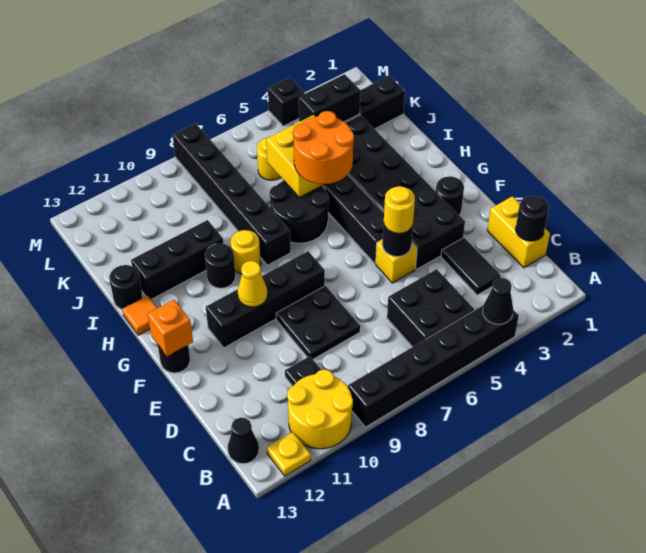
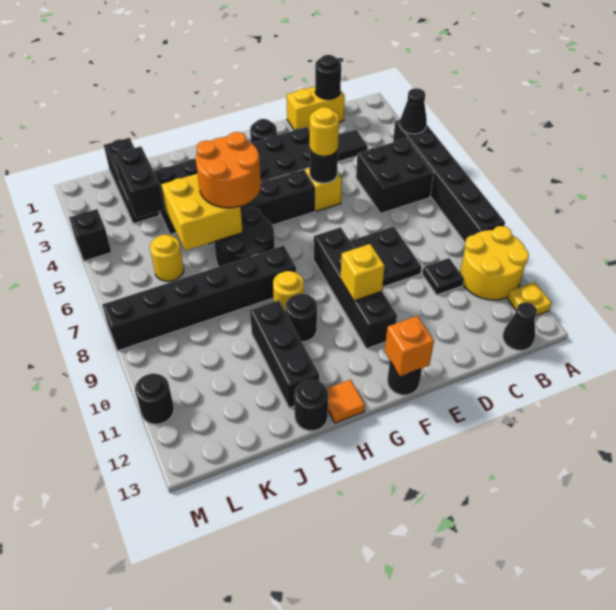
yellow 1x1 cone [238,261,268,307] -> yellow 1x1 brick [341,244,385,301]
none -> black 1x1 round brick [135,374,174,424]

